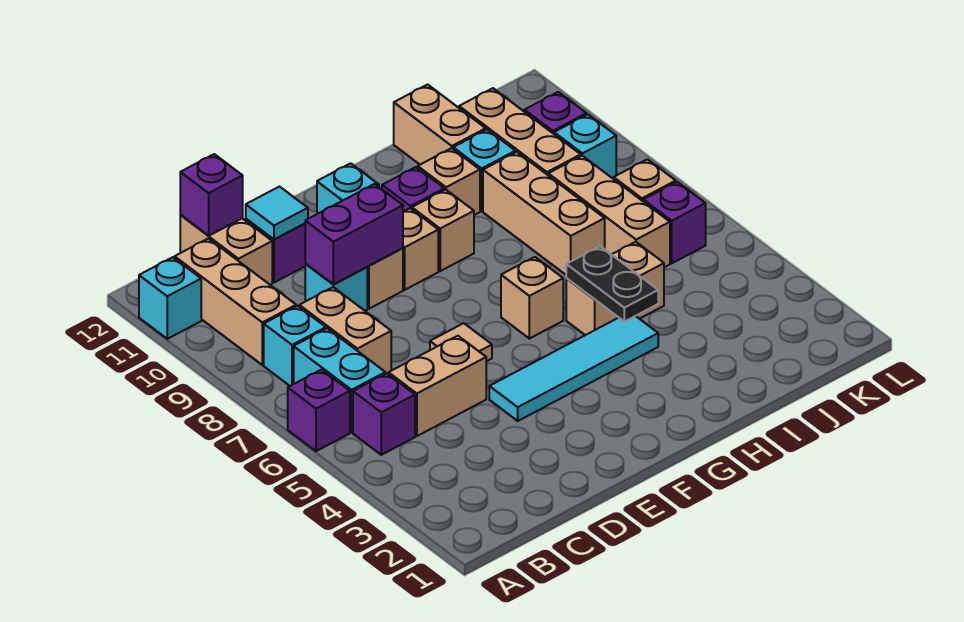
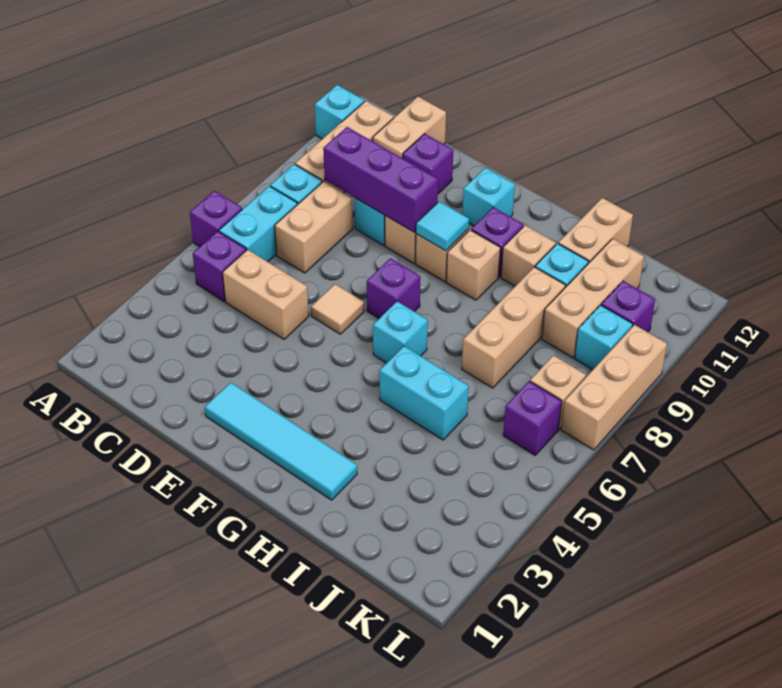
purple 1x1 brick [180,154,243,236] -> purple 1x1 brick moved to [367,258,420,318]
purple 1x2 brick [305,184,403,285] -> purple 1x3 brick [323,127,438,232]
cyan 1x1 tile [246,187,308,240] -> cyan 1x1 tile moved to [416,201,469,251]
cyan 1x4 tile [489,316,658,421] -> cyan 1x4 tile moved to [205,382,357,500]
tan 1x1 brick [501,257,563,339] -> cyan 1x1 brick [373,301,428,363]
black 1x2 plate [566,246,658,322] -> none
tan 1x2 brick [566,242,664,335] -> cyan 1x2 brick [379,346,469,440]
tan 1x3 brick [548,156,670,267] -> tan 1x3 brick moved to [561,325,667,450]

